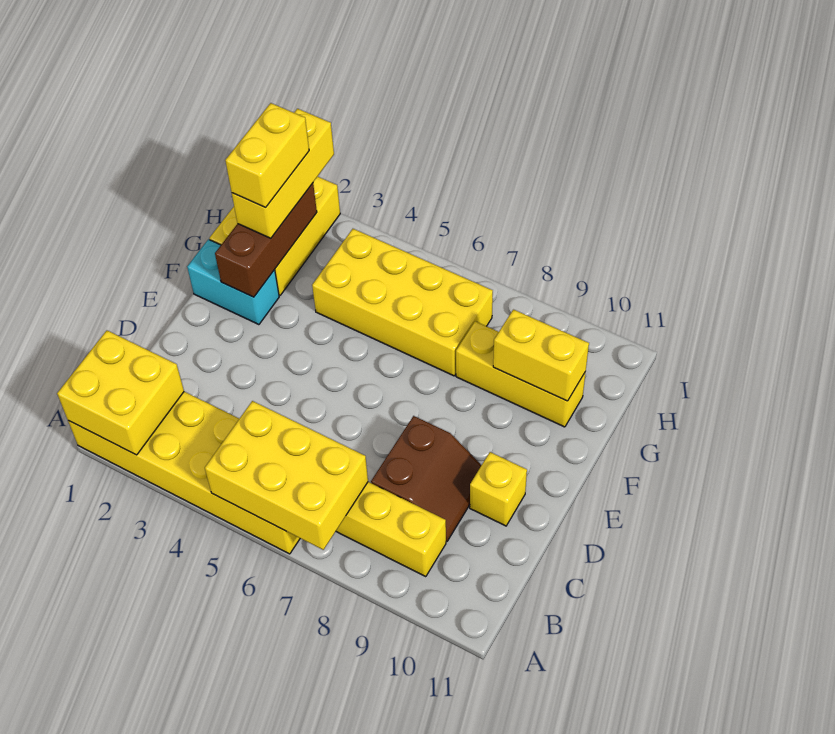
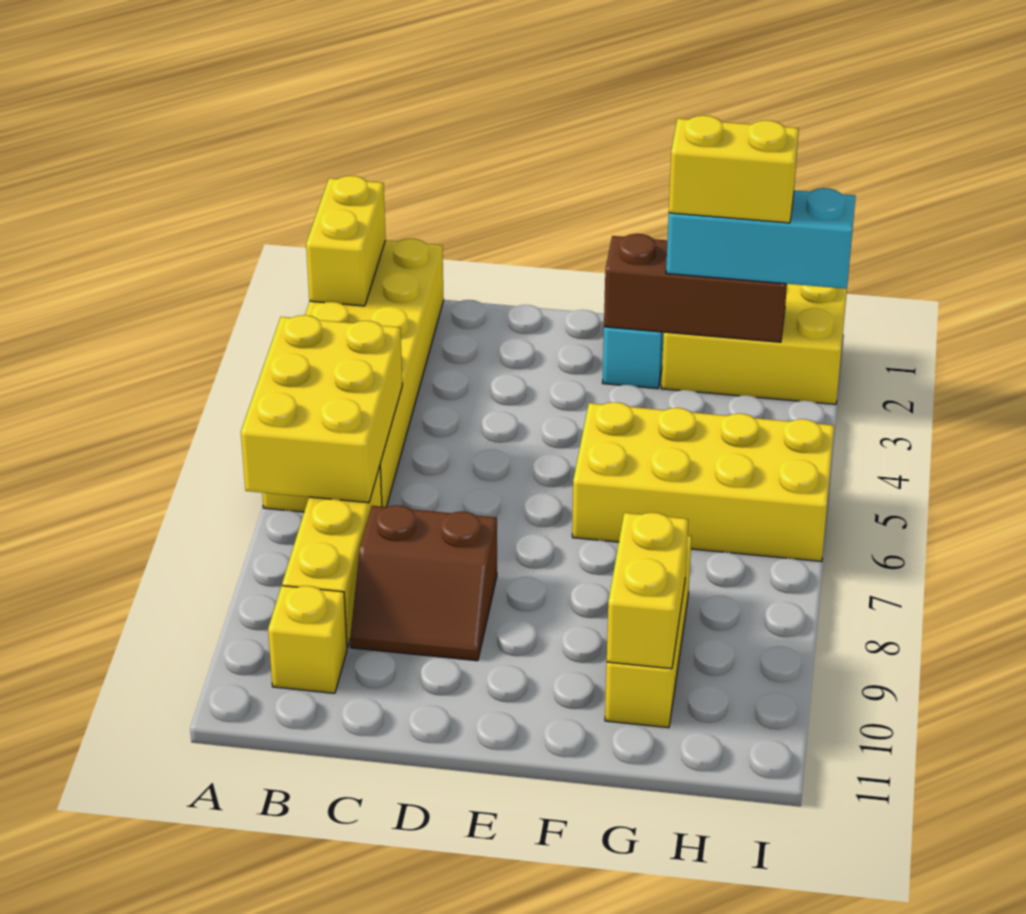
yellow 2x2 brick [57,331,184,455] -> yellow 1x2 brick [306,176,386,306]
yellow 1x1 brick [470,452,527,526] -> yellow 1x1 brick moved to [268,586,347,693]
yellow 1x3 brick [232,109,334,238] -> cyan 1x3 brick [666,188,856,289]
yellow 2x4 brick [312,229,493,376] -> yellow 2x4 brick turned to [572,402,834,561]

